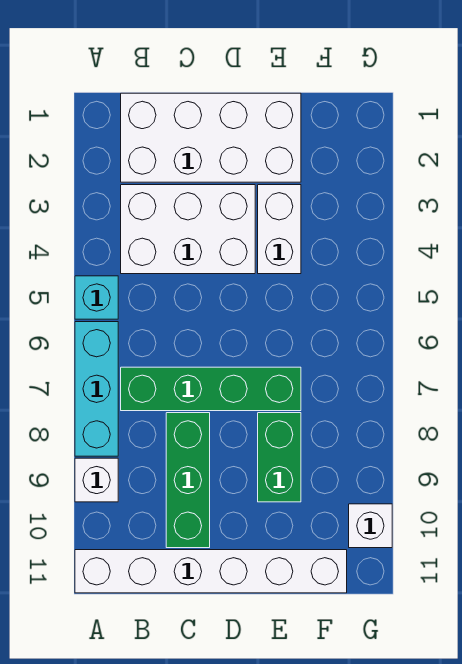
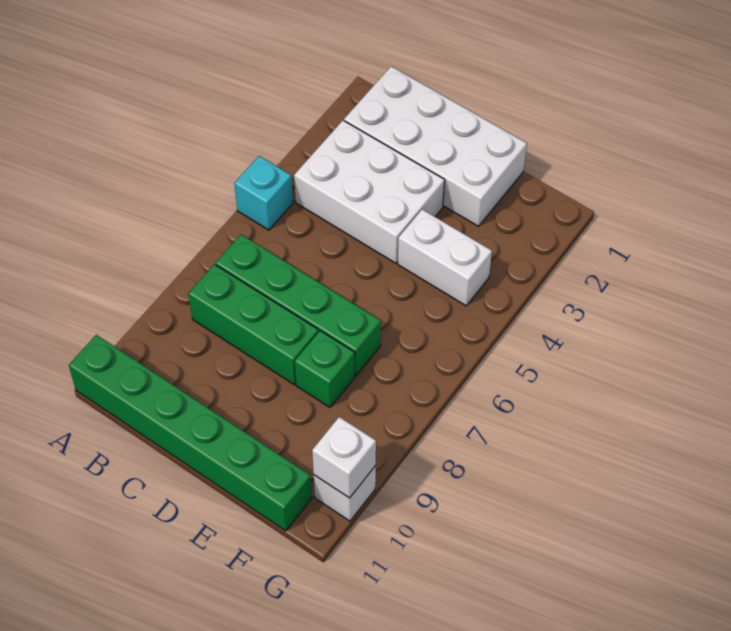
cyan 1x3 brick [75,322,118,456] -> none
white 1x1 brick [75,458,118,502] -> white 1x1 brick moved to [312,417,376,498]
white 1x6 brick [75,550,347,593] -> green 1x6 brick [69,335,312,531]
green 1x3 brick [166,413,210,548] -> green 1x3 brick turned to [188,264,318,385]
white 1x2 brick [258,185,301,274] -> white 1x2 brick turned to [398,210,492,306]
green 1x2 brick [258,413,301,502] -> green 1x1 brick [295,331,355,407]

